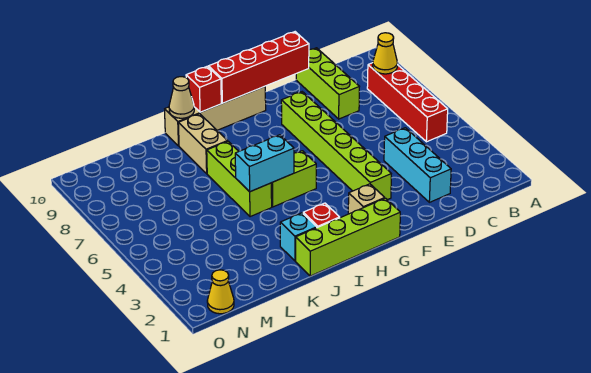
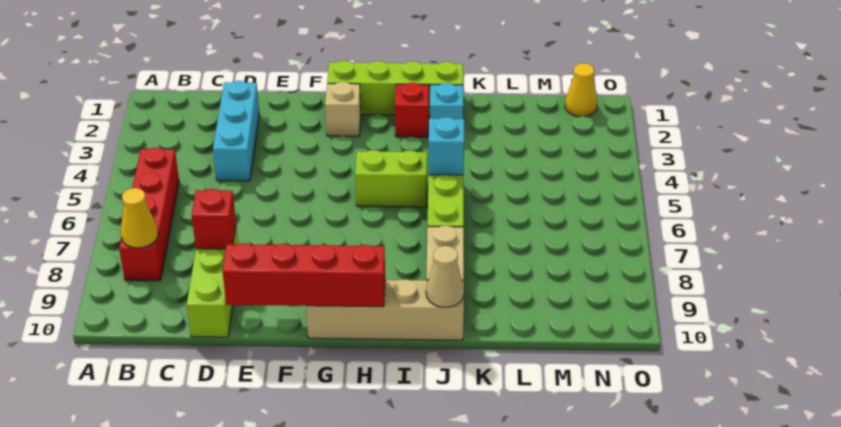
lime 1x6 brick [281,92,391,200] -> none
cyan 1x2 brick [235,135,294,192] -> cyan 1x1 brick [429,117,464,175]
red 1x1 brick [186,66,221,112] -> red 1x1 brick moved to [192,189,236,249]

